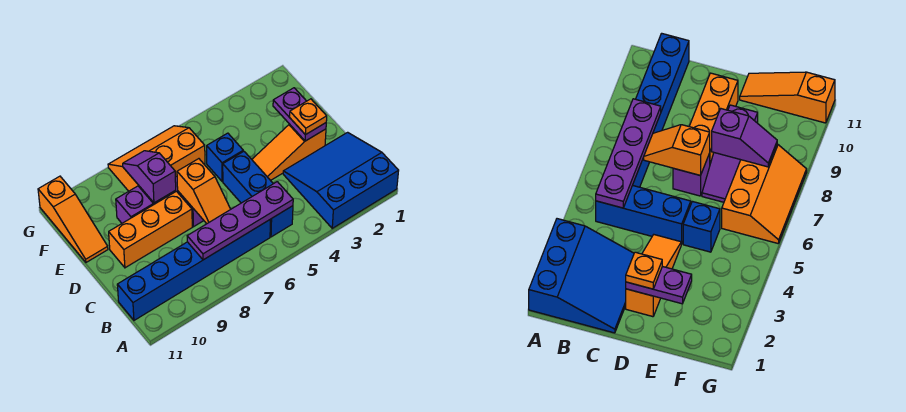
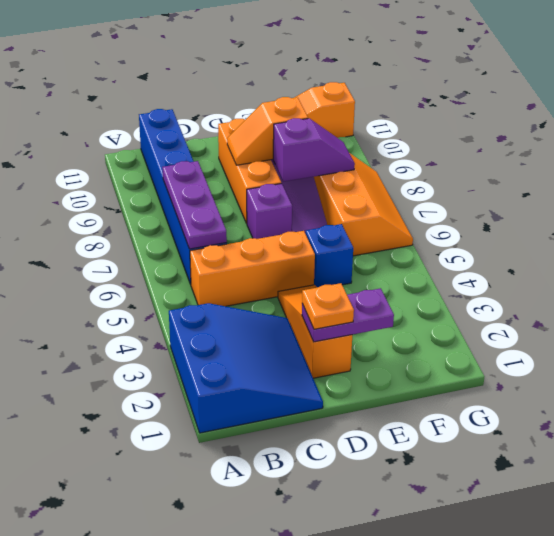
blue 1x3 brick [223,151,293,237] -> orange 1x3 brick [190,231,315,306]
purple 1x4 plate [187,182,293,260] -> purple 1x3 plate [162,161,227,249]
orange 1x2 slope [177,159,231,224] -> orange 1x2 slope moved to [227,97,308,165]

